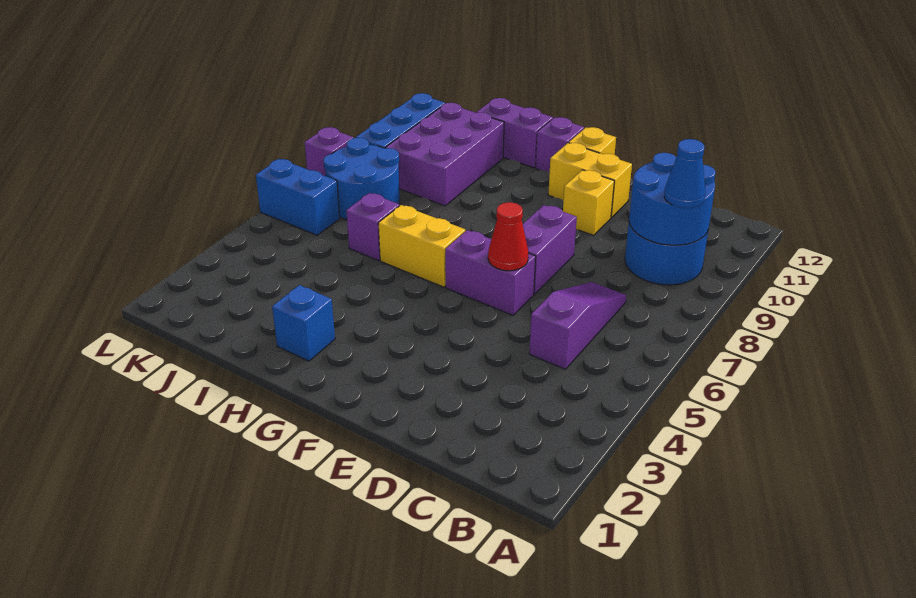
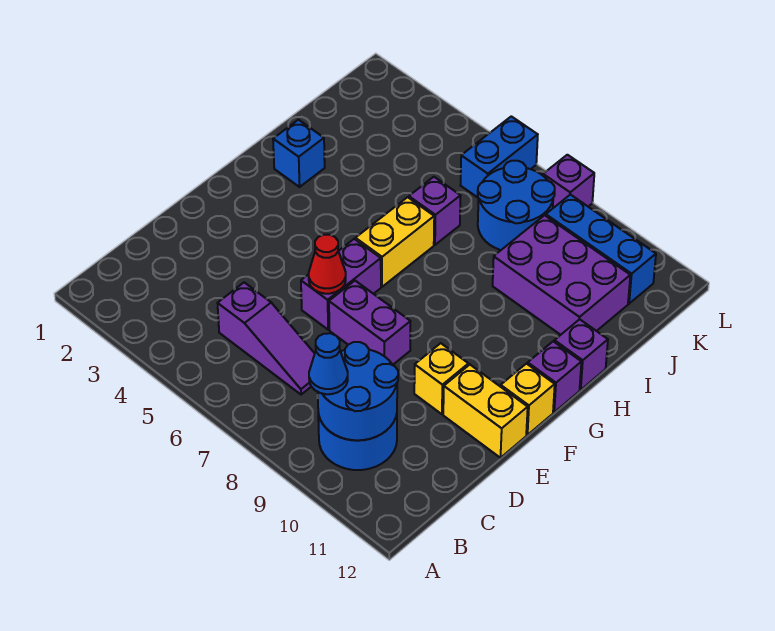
yellow 1x2 brick [548,143,632,217] -> yellow 1x2 brick turned to [443,365,528,458]
purple 1x2 brick [477,98,553,168] -> purple 1x1 brick [554,319,608,390]

